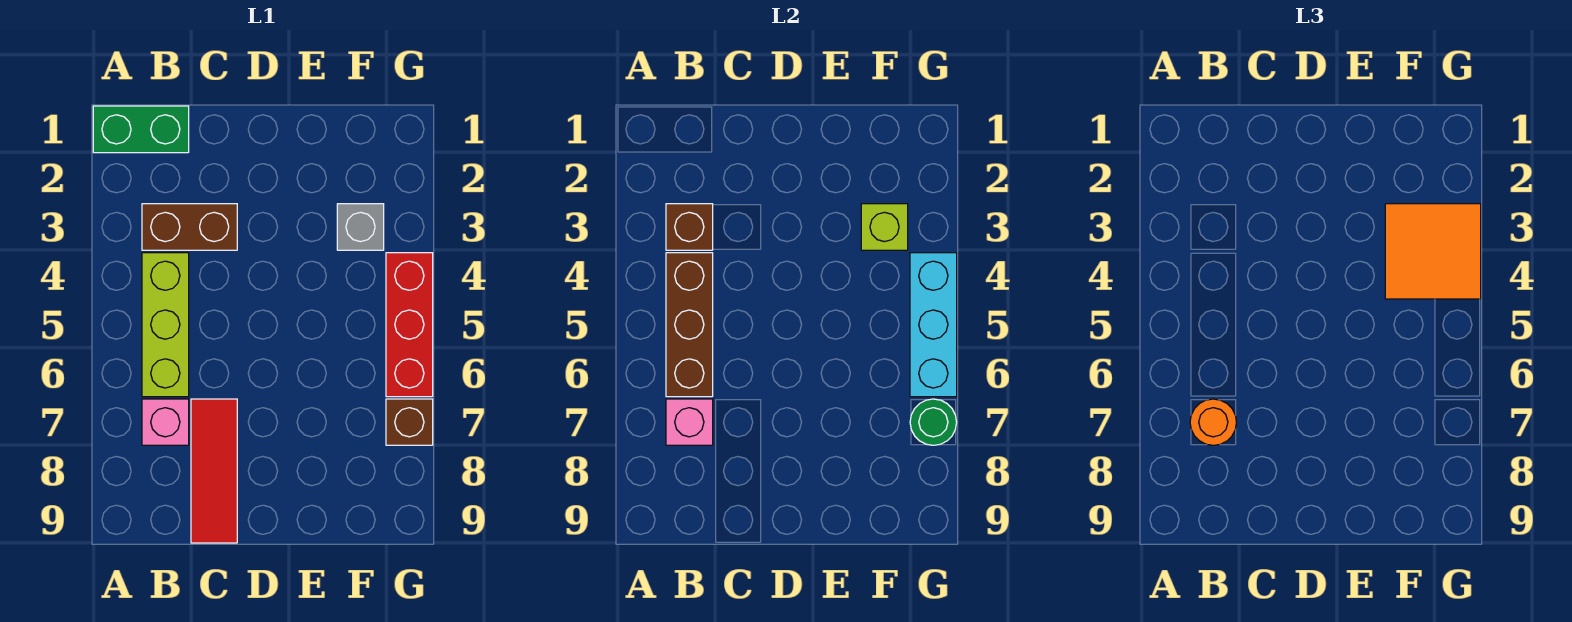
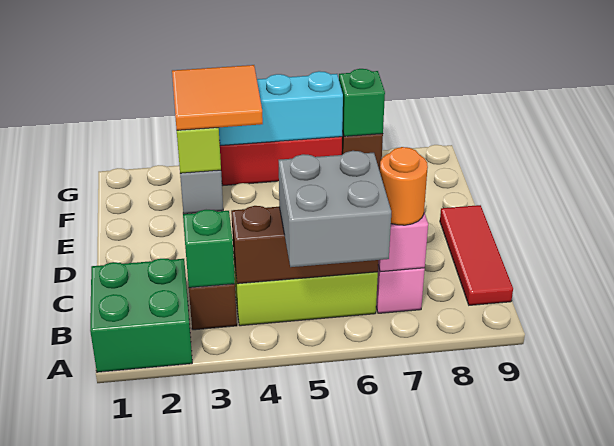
green 1x2 brick [93,106,189,153] -> green 2x2 brick [90,258,192,372]
none -> grey 2x2 brick [279,151,391,267]
brown 1x1 brick [666,204,713,250] -> green 1x1 brick [183,210,235,288]
red 1x3 tile [191,399,237,543] -> red 1x3 tile turned to [440,205,513,305]
green 1x1 round brick [910,399,957,445] -> green 1x1 brick [339,69,385,136]

